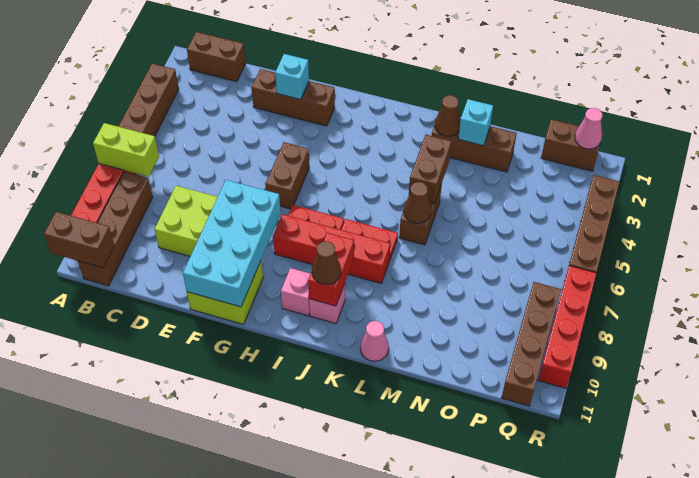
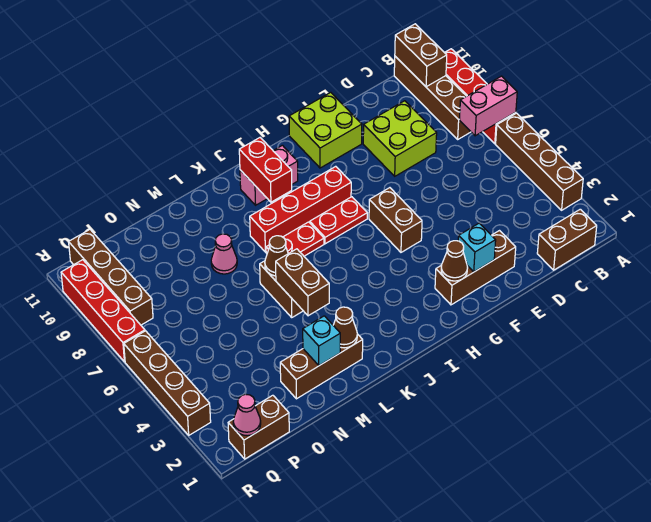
lime 1x2 brick [93,123,159,177] -> pink 1x2 brick [459,76,517,136]
brown 1x2 brick [44,212,114,268] -> brown 1x2 brick turned to [395,24,447,87]
cyan 2x4 brick [183,180,281,307] -> none
brown 1x1 cone [312,241,341,284] -> brown 1x1 cone moved to [441,241,468,281]
pink 1x1 cone [360,321,389,361] -> pink 1x1 cone moved to [211,234,237,274]

